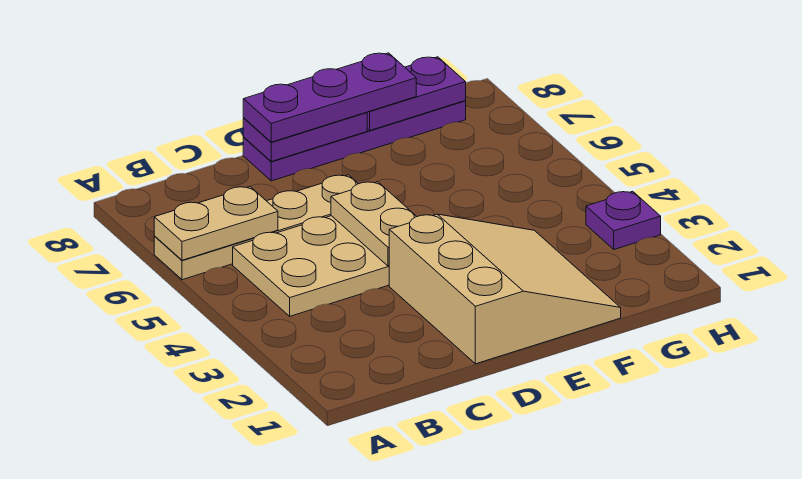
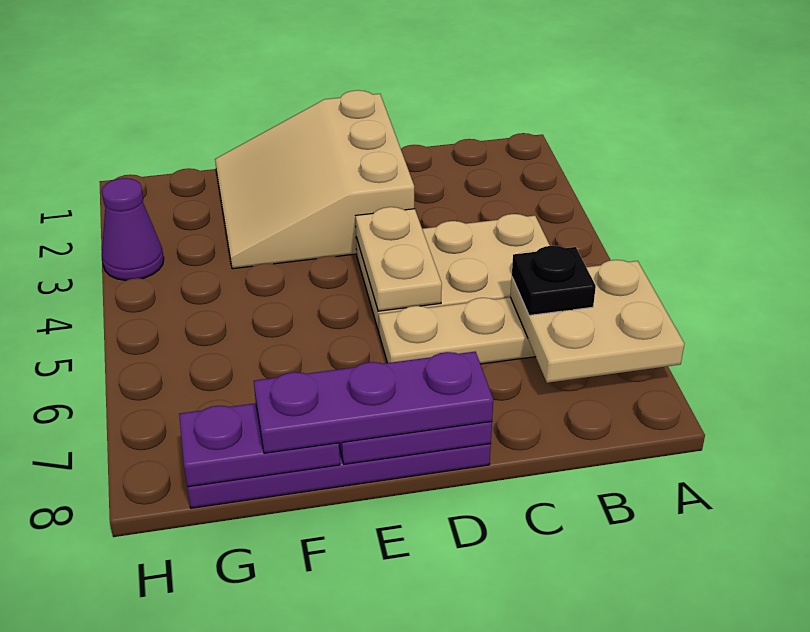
tan 1x2 plate [154,187,278,260] -> tan 2x2 plate [510,260,684,383]
none -> black 1x1 plate [512,246,596,315]
purple 1x1 plate [586,191,661,249] -> purple 1x1 cone [102,178,164,280]

